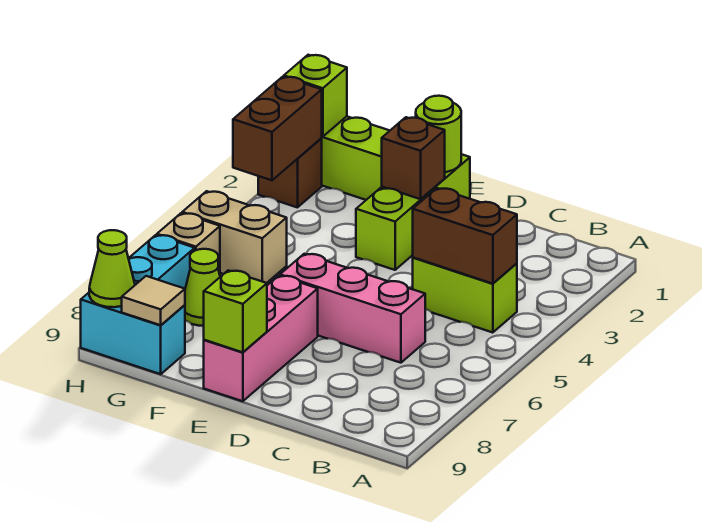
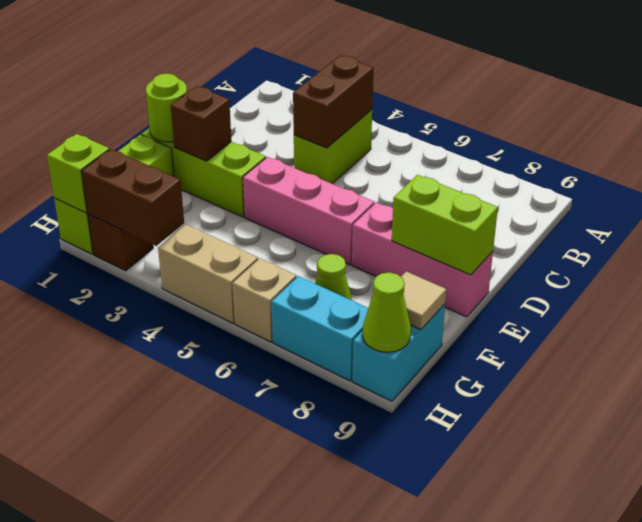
pink 1x3 brick [280,254,425,363] -> pink 1x3 brick turned to [243,157,375,265]
lime 1x1 brick [204,270,267,352] -> lime 1x2 brick [392,175,498,275]
tan 1x2 brick [182,191,287,283] -> tan 1x2 brick turned to [158,224,258,323]

